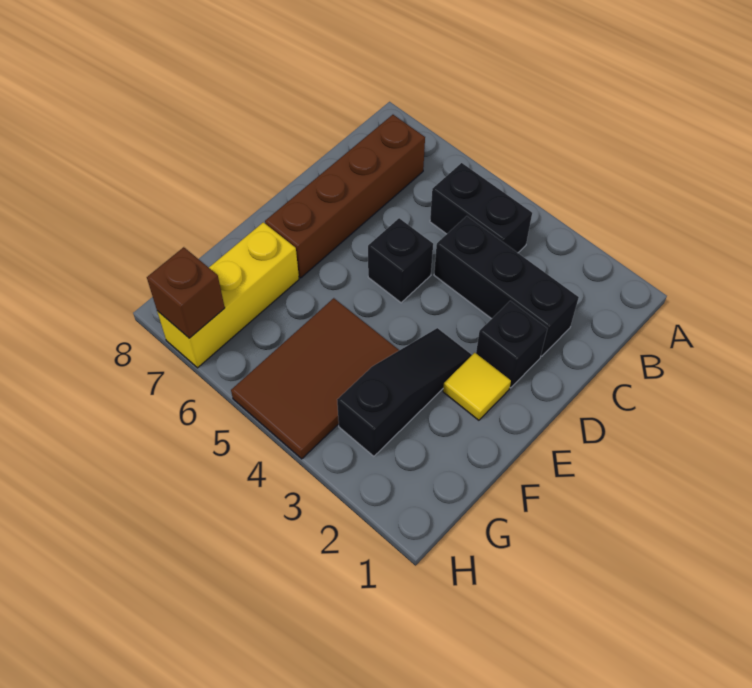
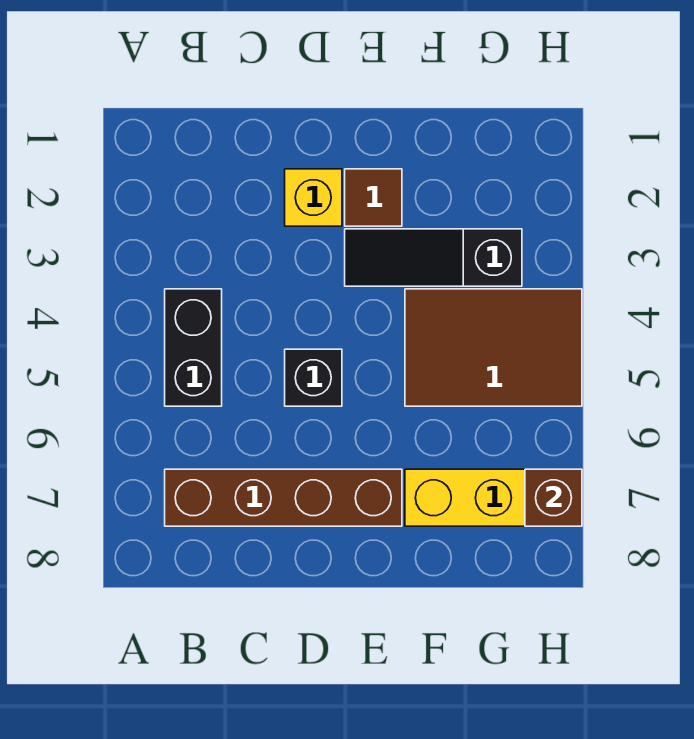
black 1x3 brick [434,216,579,356] -> none
black 1x1 brick [476,301,547,388] -> yellow 1x1 brick [285,169,342,226]
yellow 1x1 tile [443,353,511,420] -> brown 1x1 tile [345,169,402,226]

